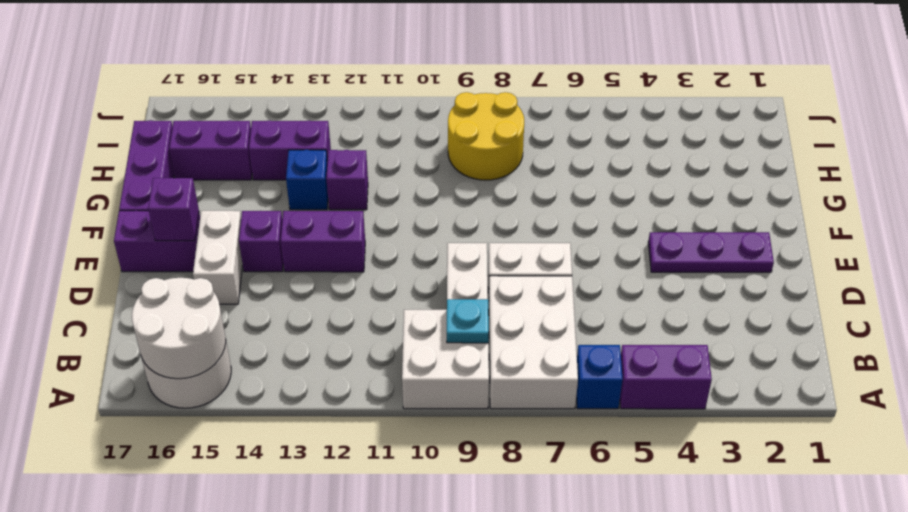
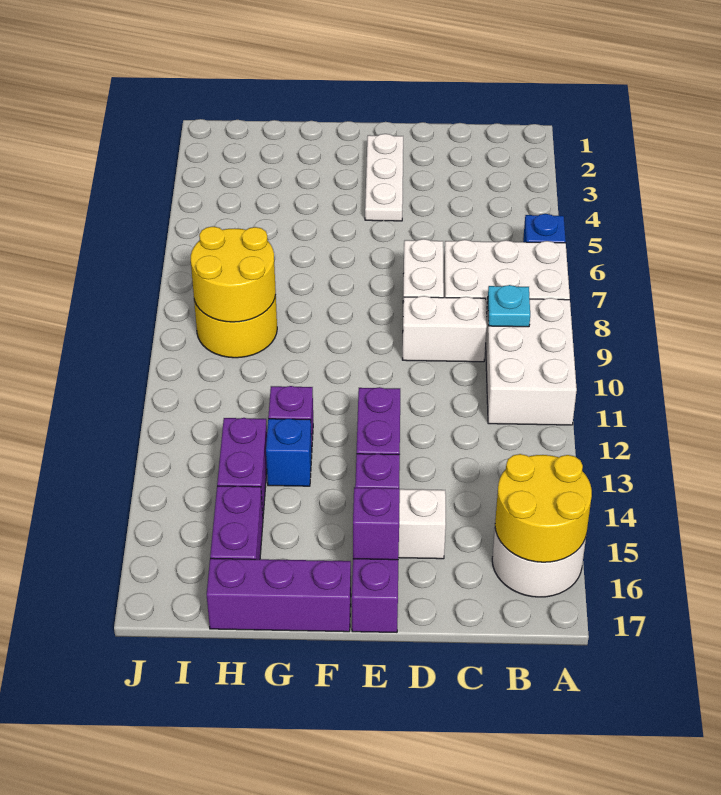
purple 1x2 brick [620,345,712,409] -> none
white 2x2 brick [402,310,489,409] -> white 2x3 brick [486,298,577,425]
white 2x2 round brick [132,278,226,379] -> yellow 2x2 round brick [495,454,592,562]
purple 1x3 plate [648,232,774,272] -> white 1x3 plate [365,134,403,221]
none -> yellow 2x2 round brick [191,227,276,322]

